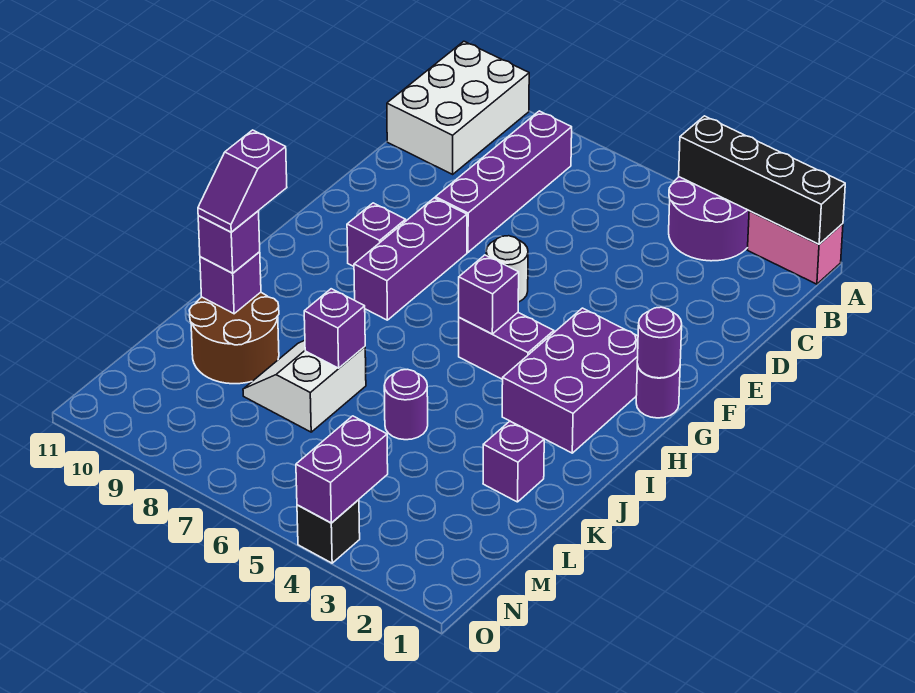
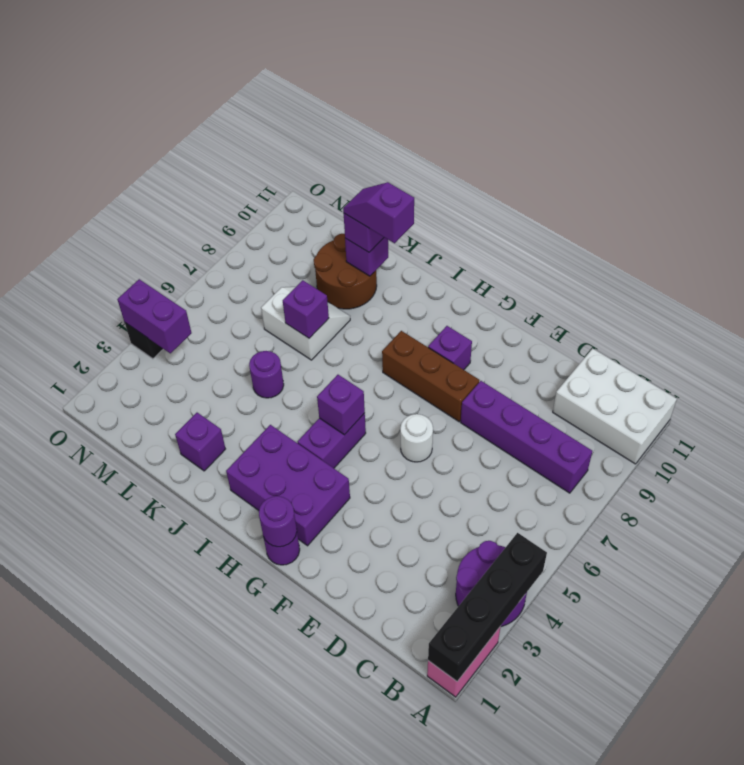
purple 1x3 brick [354,198,467,320] -> brown 1x3 brick [382,331,480,422]

